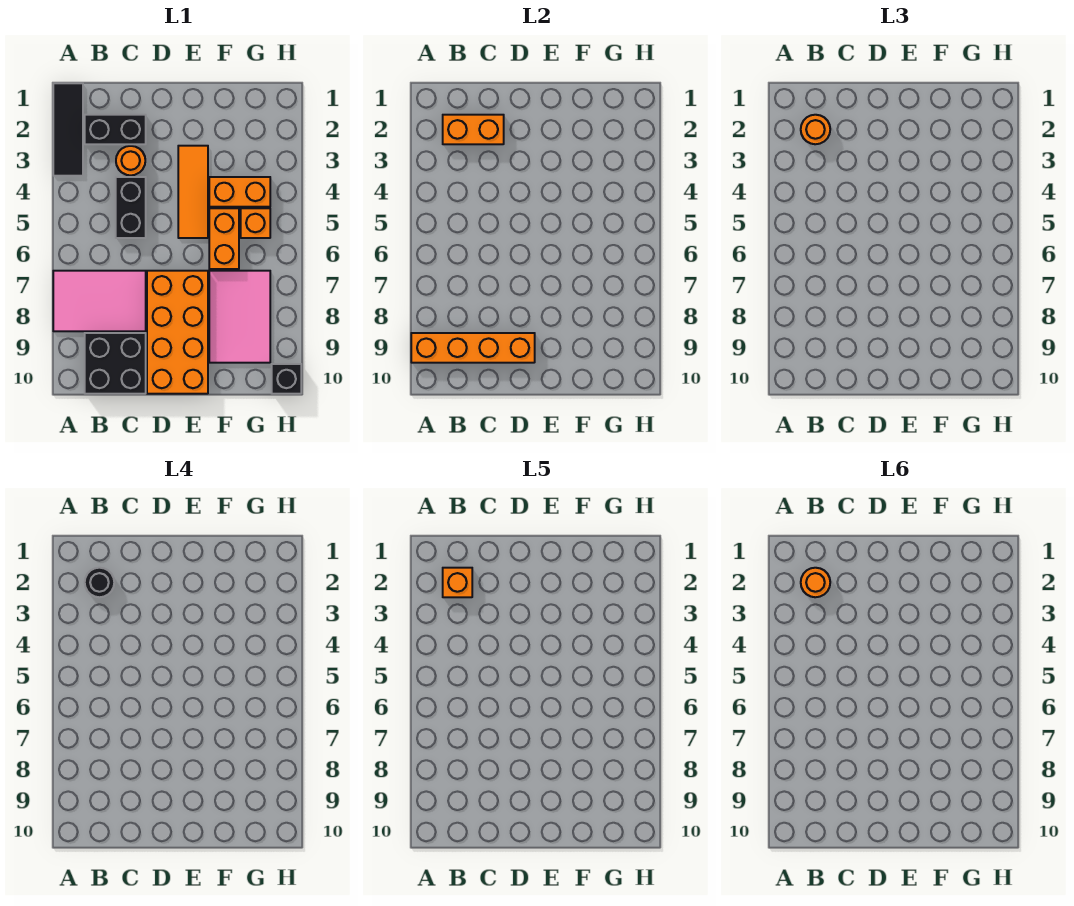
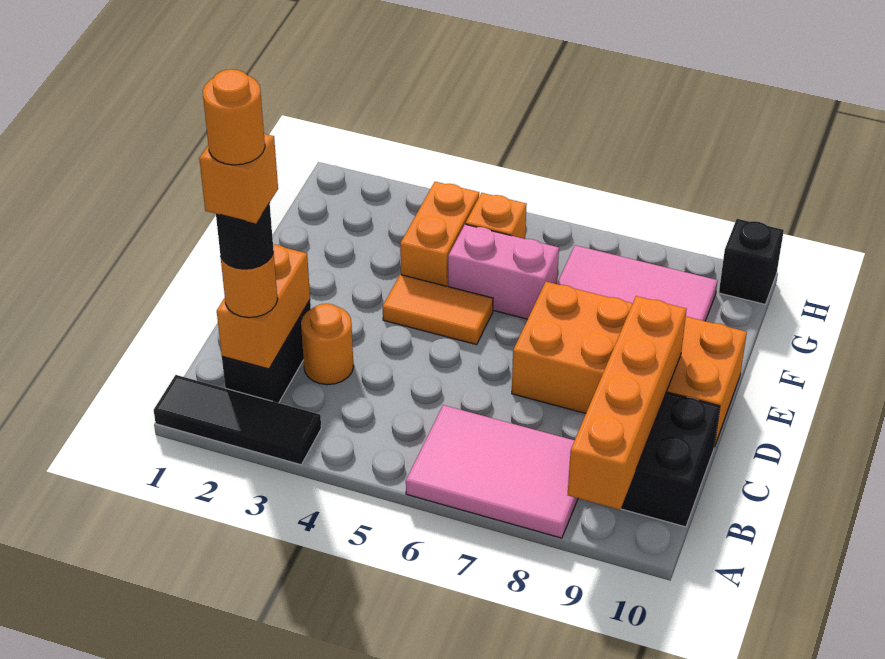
pink 2x3 tile [53,271,146,331] -> pink 2x3 tile turned to [406,405,578,538]
black 1x2 brick [116,177,146,238] -> none
orange 1x3 tile [178,146,208,238] -> orange 1x2 tile [383,275,493,345]
orange 1x2 brick [209,208,239,269] -> pink 1x2 brick [448,224,559,319]

